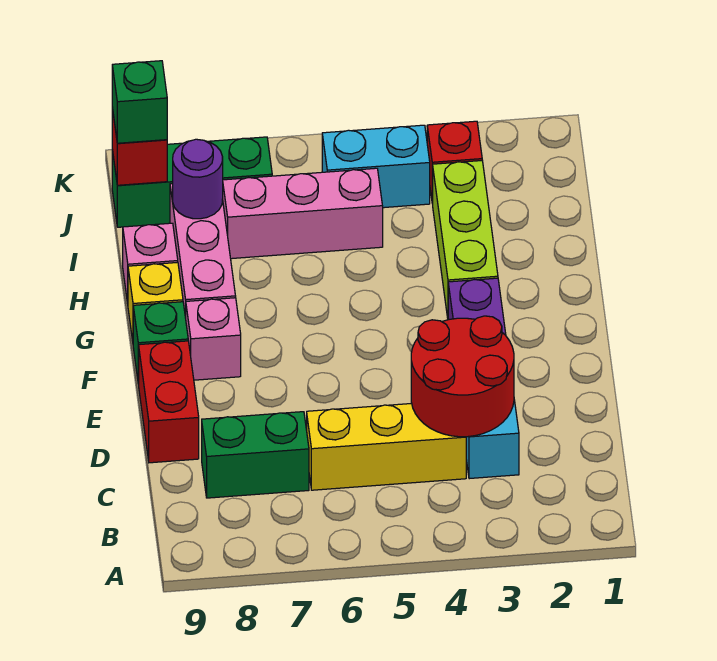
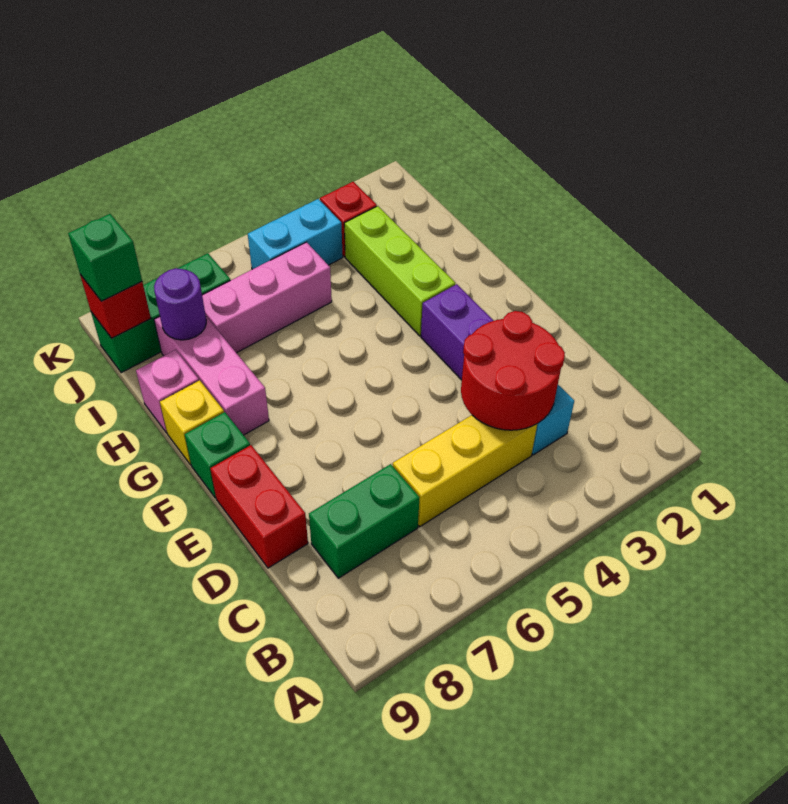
pink 1x1 brick [186,298,241,380] -> none

